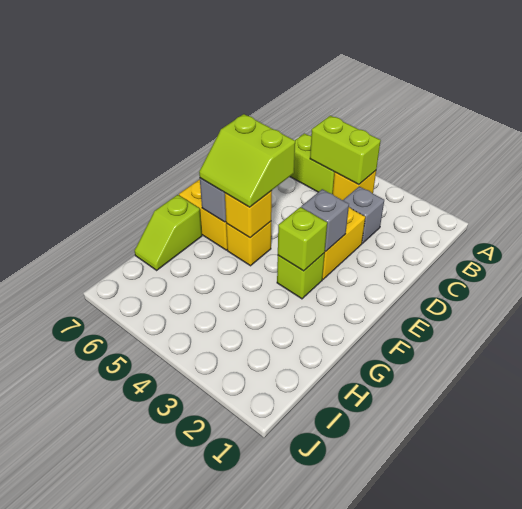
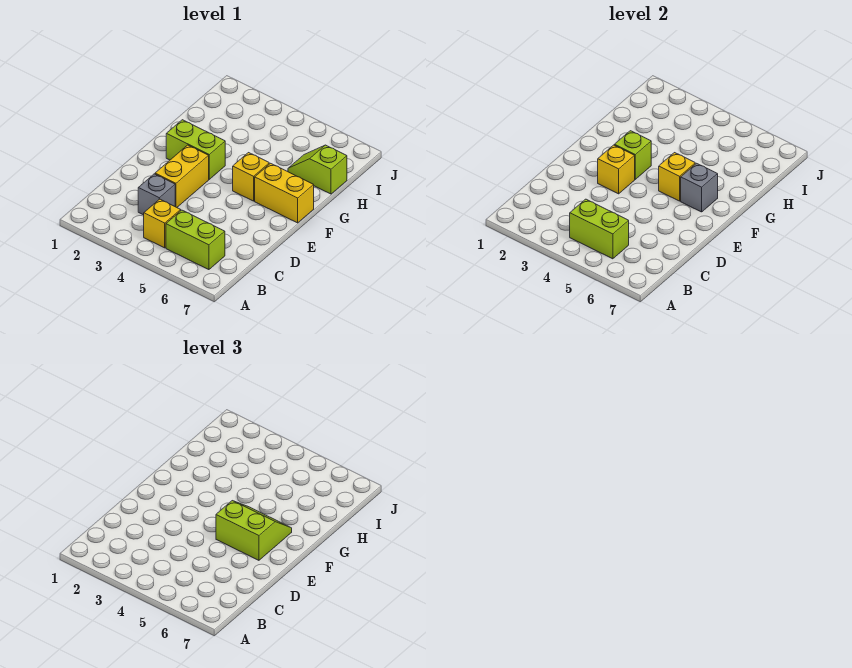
grey 1x1 brick [301,189,349,251] -> yellow 1x1 brick [598,145,635,194]
lime 1x1 brick [277,253,325,299] -> lime 1x2 brick [166,120,225,179]
lime 1x2 slope [134,195,202,270] -> lime 1x2 slope turned to [288,145,347,194]

